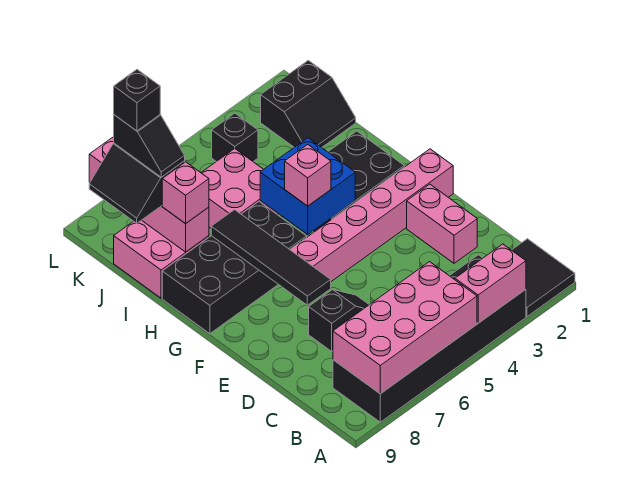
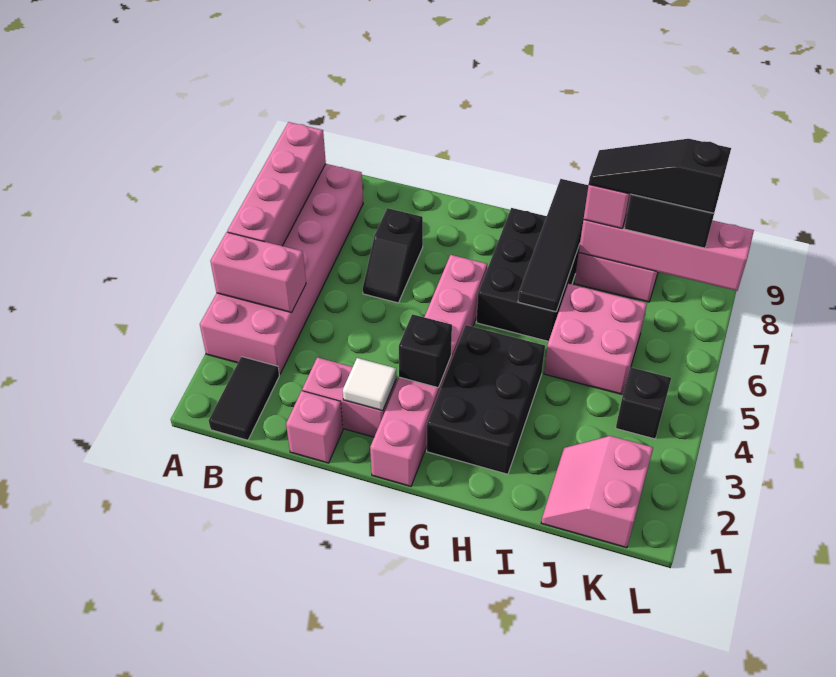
black 2x2 tile [512,239,575,317] -> black 1x2 tile [209,357,279,440]
black 2x6 brick [333,255,526,422] -> pink 2x6 brick [200,164,363,374]
pink 1x2 brick [455,244,526,323] -> pink 1x2 brick turned to [210,232,306,313]
pink 2x4 brick [333,262,477,394] -> pink 1x4 brick [227,122,326,246]
none -> white 1x1 tile [343,358,396,411]
black 1x4 tile [211,210,331,305] -> black 1x4 tile turned to [518,179,588,312]
blue 2x2 brick [260,138,355,235] -> none
pink 1x1 brick [285,145,331,206] -> pink 1x1 brick moved to [286,391,343,463]
black 2x4 brick [162,202,307,334] -> black 2x3 brick [476,208,580,341]
black 2x2 slope [261,60,356,147] -> pink 2x2 slope [541,436,653,548]
black 1x2 slope [114,115,185,177] -> black 1x3 slope [589,139,731,213]
black 1x1 brick [114,70,160,131] -> black 1x1 brick moved to [399,314,452,388]

